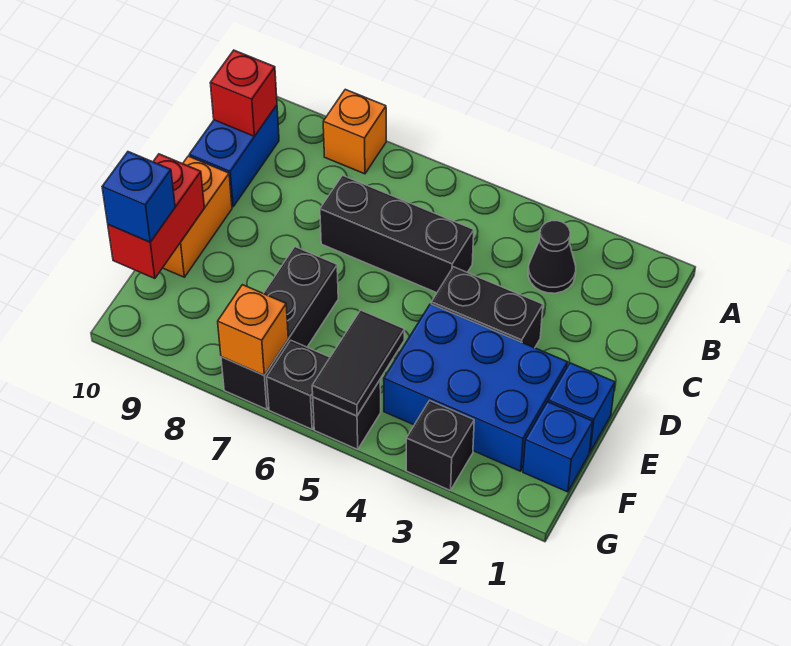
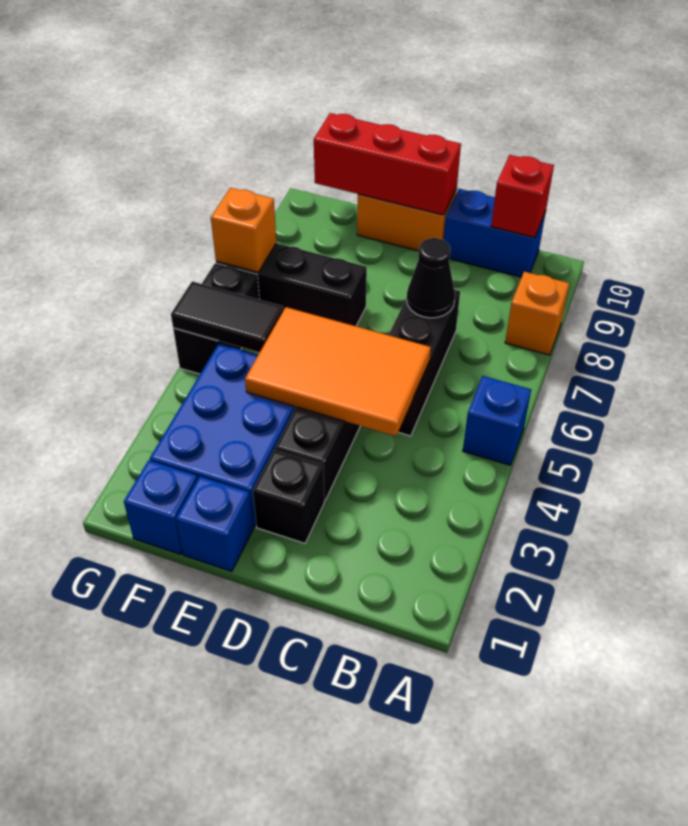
black 1x1 cone [528,221,576,293] -> black 1x1 cone moved to [407,238,455,318]
none -> orange 2x3 tile [245,307,431,436]
red 1x2 brick [108,154,204,279] -> red 1x3 brick [314,113,461,215]
blue 1x1 brick [102,152,175,242] -> blue 1x1 brick moved to [463,376,531,465]
black 1x1 brick [406,400,474,491] -> black 1x1 brick moved to [253,450,324,543]

